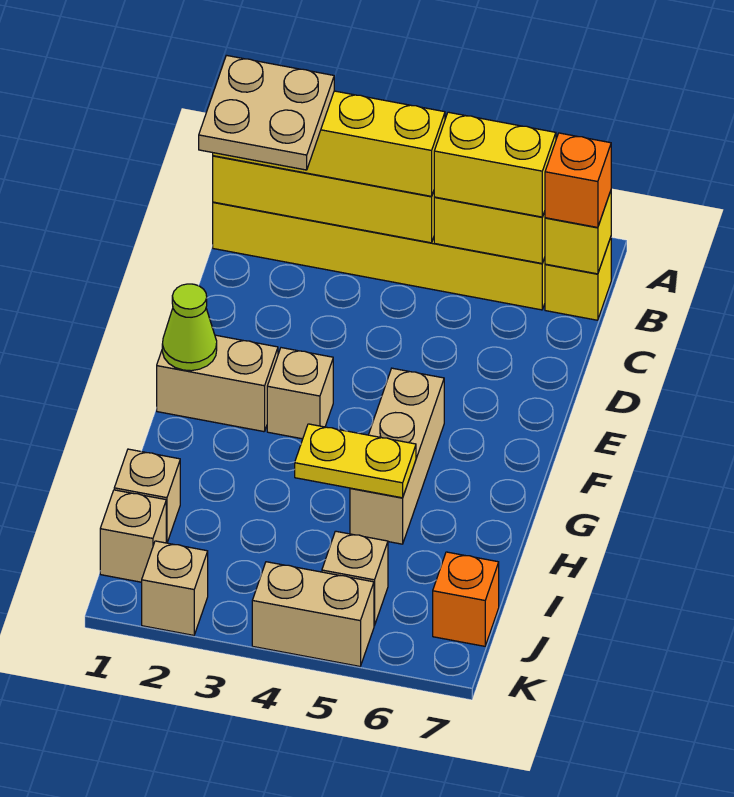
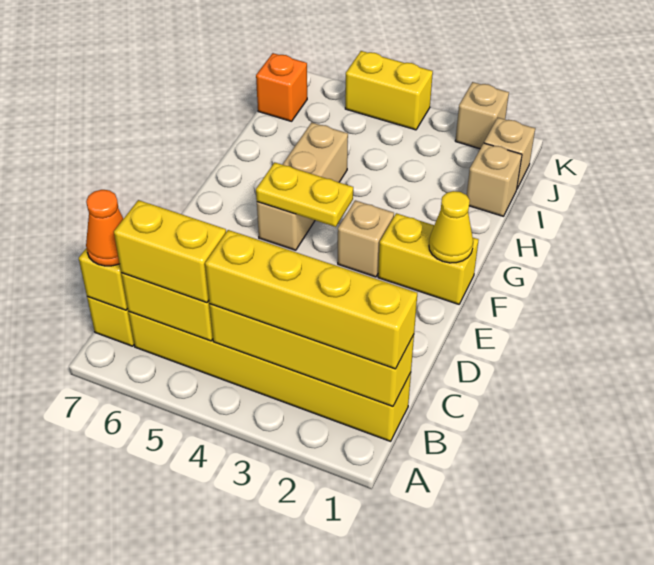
tan 2x2 plate [199,55,334,170] -> none
orange 1x1 brick [545,133,611,227] -> orange 1x1 cone [86,190,123,266]
tan 1x2 brick [157,335,278,432] -> yellow 1x2 brick [378,213,479,304]
lime 1x1 cone [162,284,217,371] -> yellow 1x1 cone [429,191,473,263]
yellow 1x2 plate [295,424,416,498] -> yellow 1x2 plate moved to [256,162,353,227]
tan 1x1 brick [322,531,388,626] -> none
tan 1x2 brick [252,562,374,666] -> yellow 1x2 brick [345,51,433,130]

